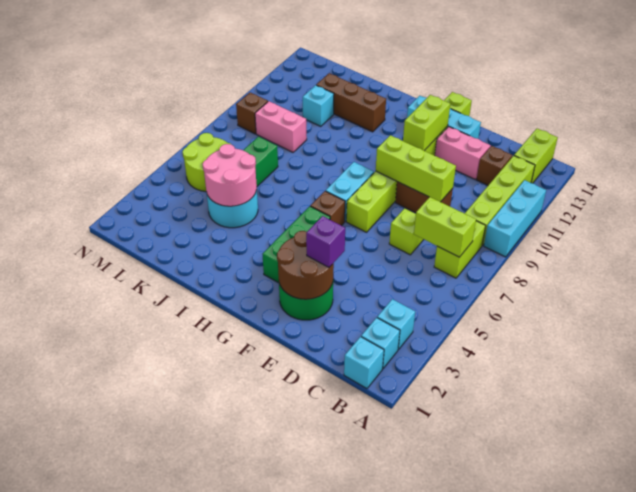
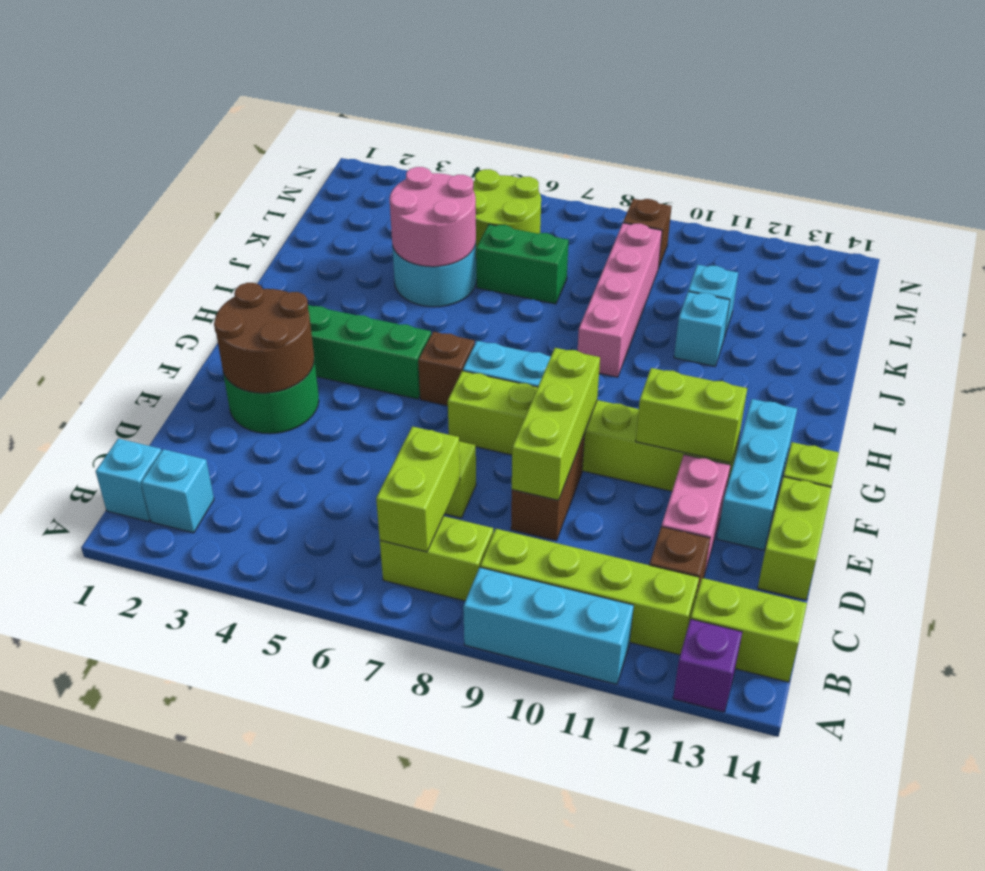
cyan 1x1 brick [377,299,415,350] -> cyan 1x1 brick moved to [674,292,730,366]
none -> lime 1x2 brick [758,477,831,600]
purple 1x1 brick [306,216,345,267] -> purple 1x1 brick moved to [673,619,742,712]
brown 1x3 brick [317,73,386,132] -> none
pink 1x2 brick [255,101,307,152] -> pink 1x4 brick [578,223,662,377]

